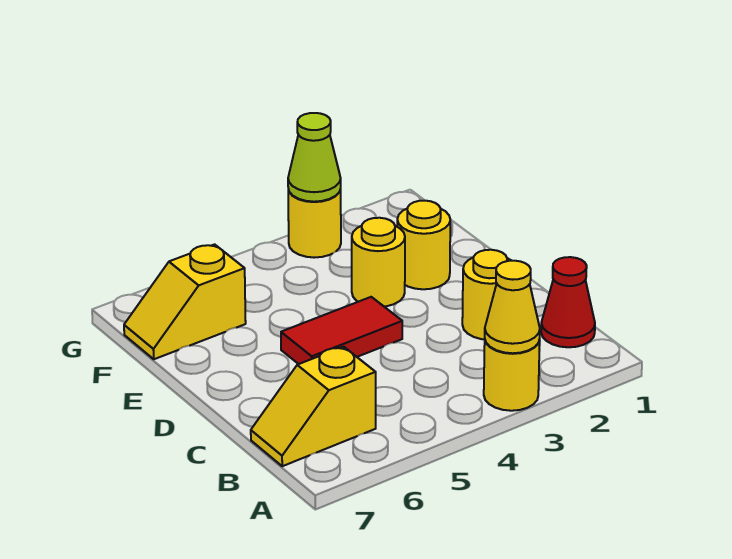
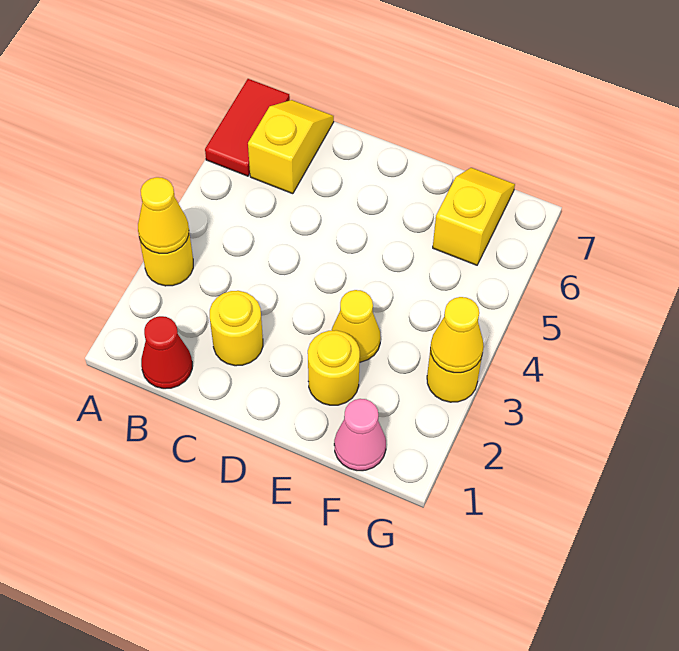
red 1x2 tile [281,297,402,364] -> red 1x2 tile moved to [205,79,290,176]
yellow 1x1 round brick [352,218,405,307] -> yellow 1x1 cone [332,290,381,362]
none -> pink 1x1 cone [334,399,386,471]
lime 1x1 cone [288,113,341,202] -> yellow 1x1 cone [430,297,484,373]

